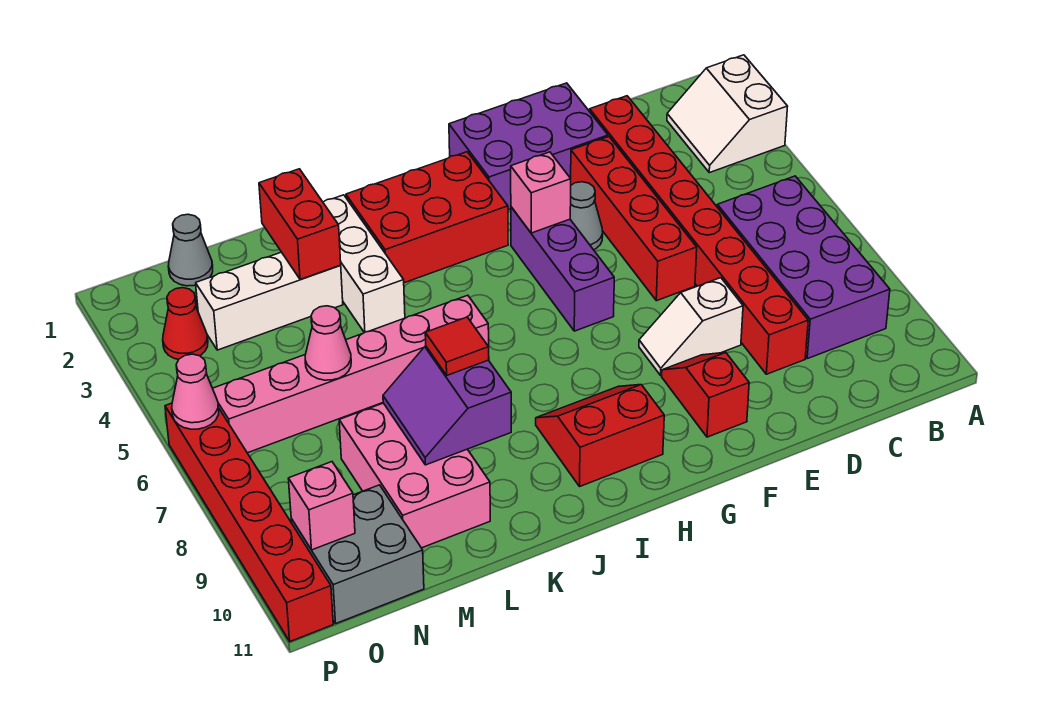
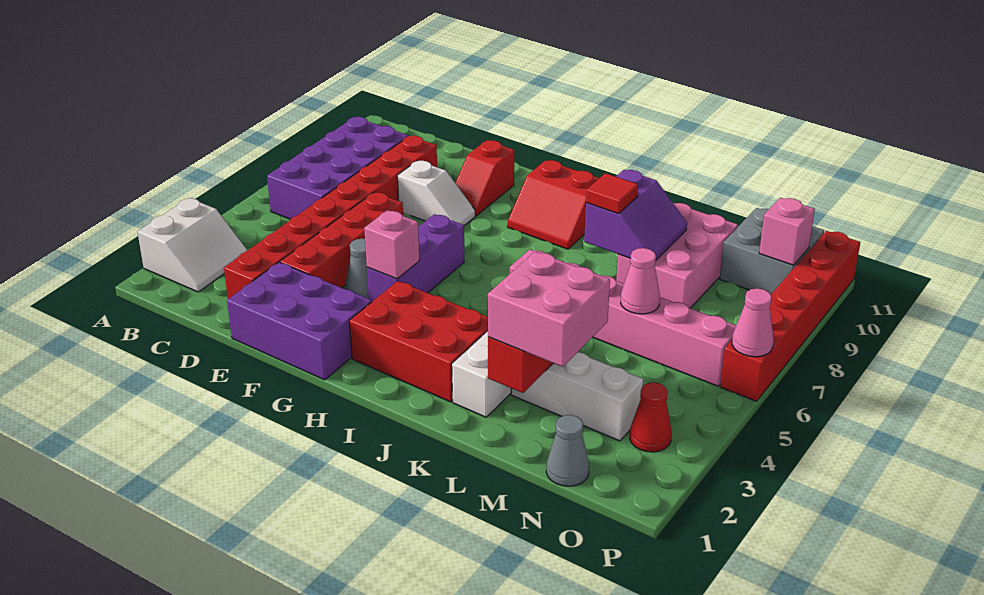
none -> pink 2x2 brick [488,252,610,367]

